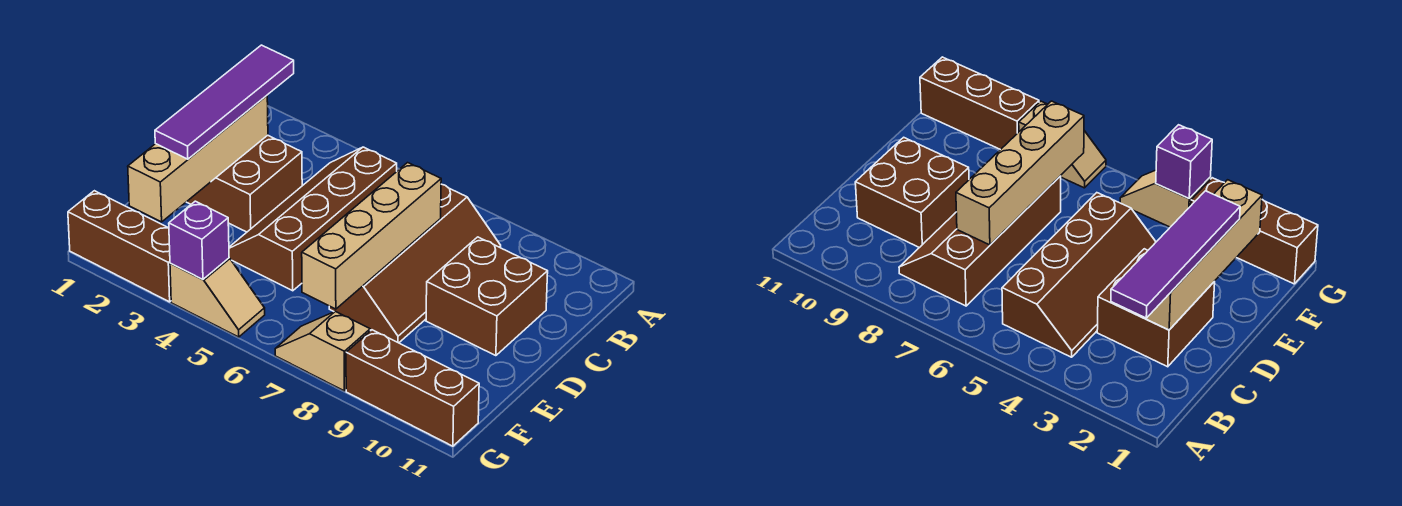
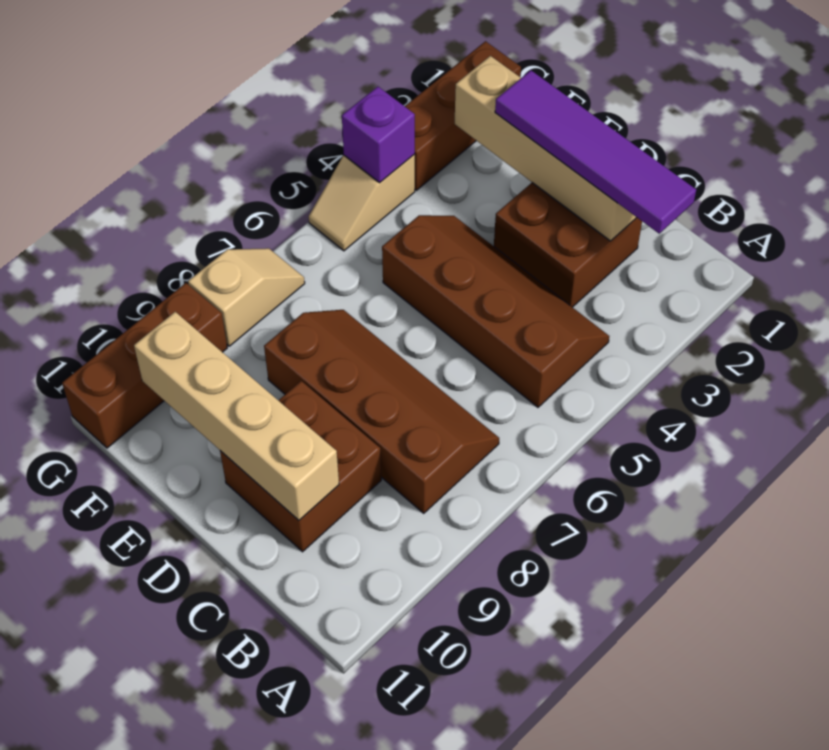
brown 2x4 slope [329,184,501,343] -> brown 2x4 slope turned to [264,310,499,513]
tan 1x4 brick [302,163,441,309] -> tan 1x4 brick moved to [134,312,339,520]

